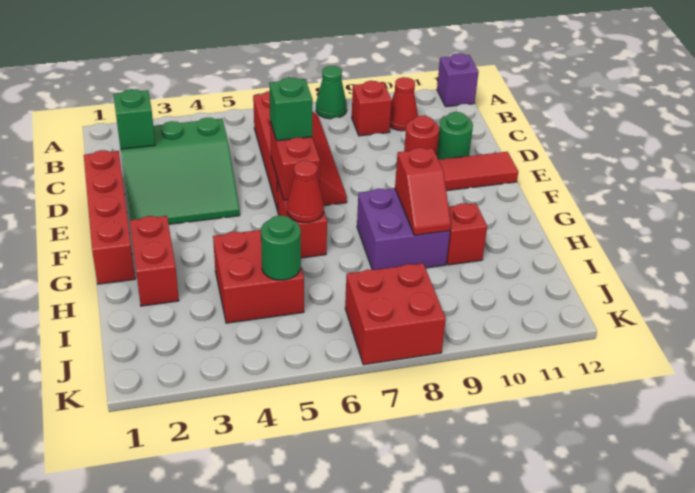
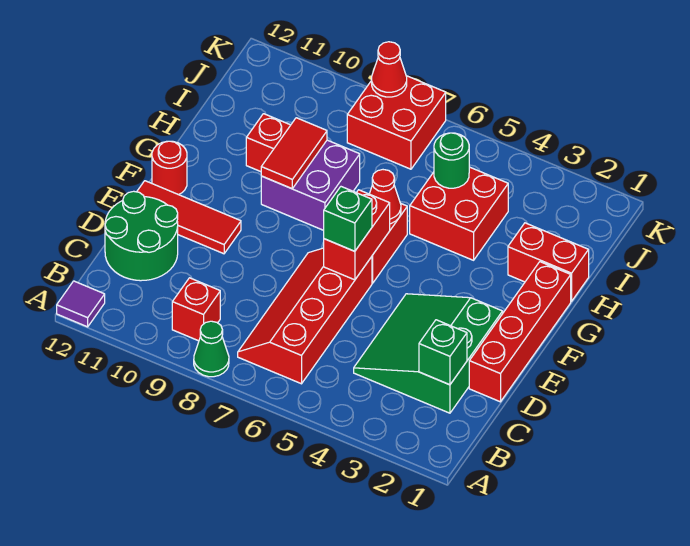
purple 1x1 brick [437,53,479,107] -> purple 1x1 tile [57,281,105,327]
red 1x1 cone [390,77,418,131] -> red 1x1 cone moved to [372,42,407,97]
green 3x3 slope [121,118,240,224] -> green 3x3 slope turned to [354,294,503,413]
red 1x1 round brick [404,116,439,156] -> red 1x1 round brick moved to [152,141,187,195]
green 1x1 round brick [437,112,473,160] -> green 2x2 round brick [105,191,178,281]
red 1x2 brick [130,216,179,306] -> red 1x2 brick turned to [508,223,589,301]
red 1x2 slope [395,148,451,235] -> red 1x2 tile [261,118,327,189]

